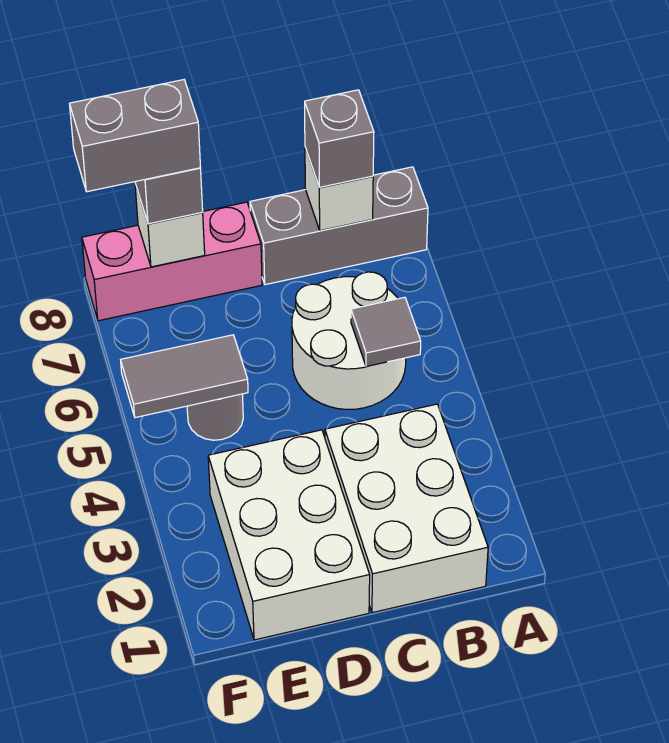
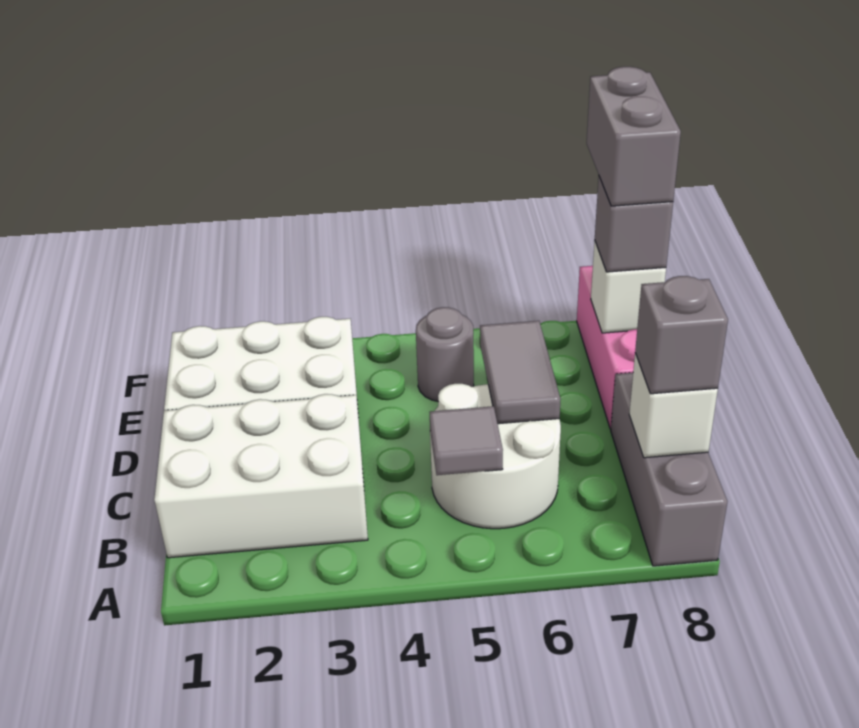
grey 1x2 tile [121,335,248,418] -> grey 1x2 tile moved to [480,321,561,424]

